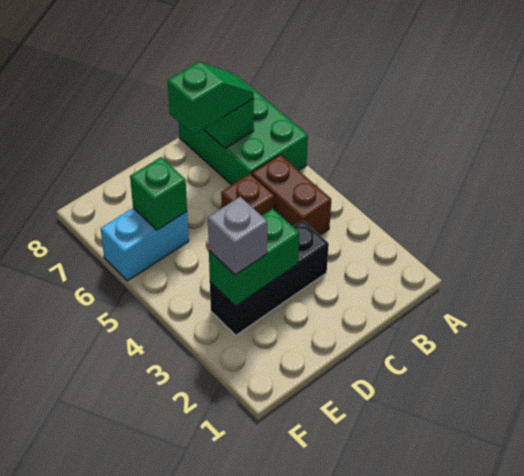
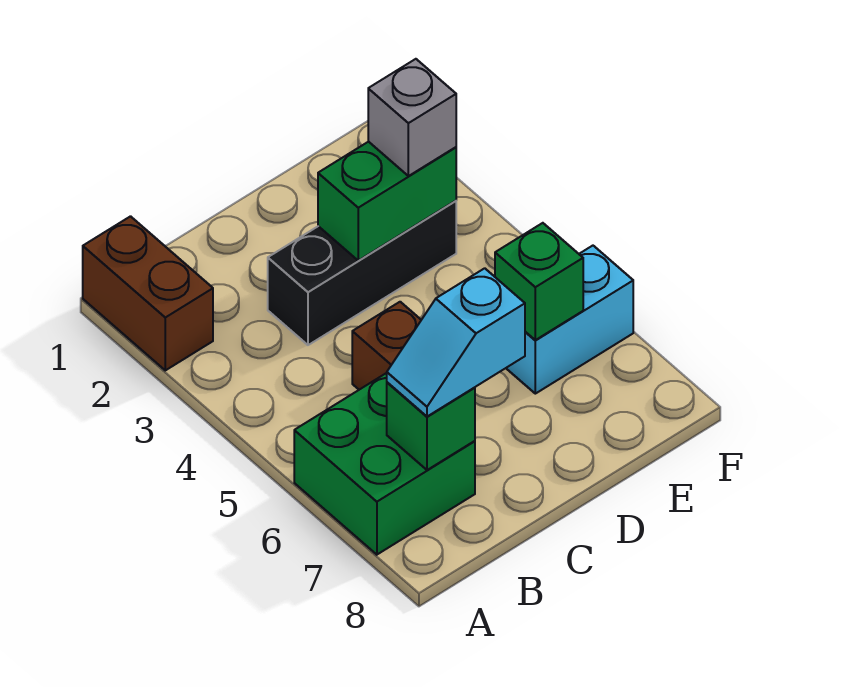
green 2x3 brick [179,73,308,185] -> green 2x2 brick [294,373,475,555]
brown 1x2 brick [252,155,331,235] -> brown 1x2 brick moved to [83,216,213,370]
green 1x2 slope [168,62,254,135] -> cyan 1x2 slope [387,268,525,417]

